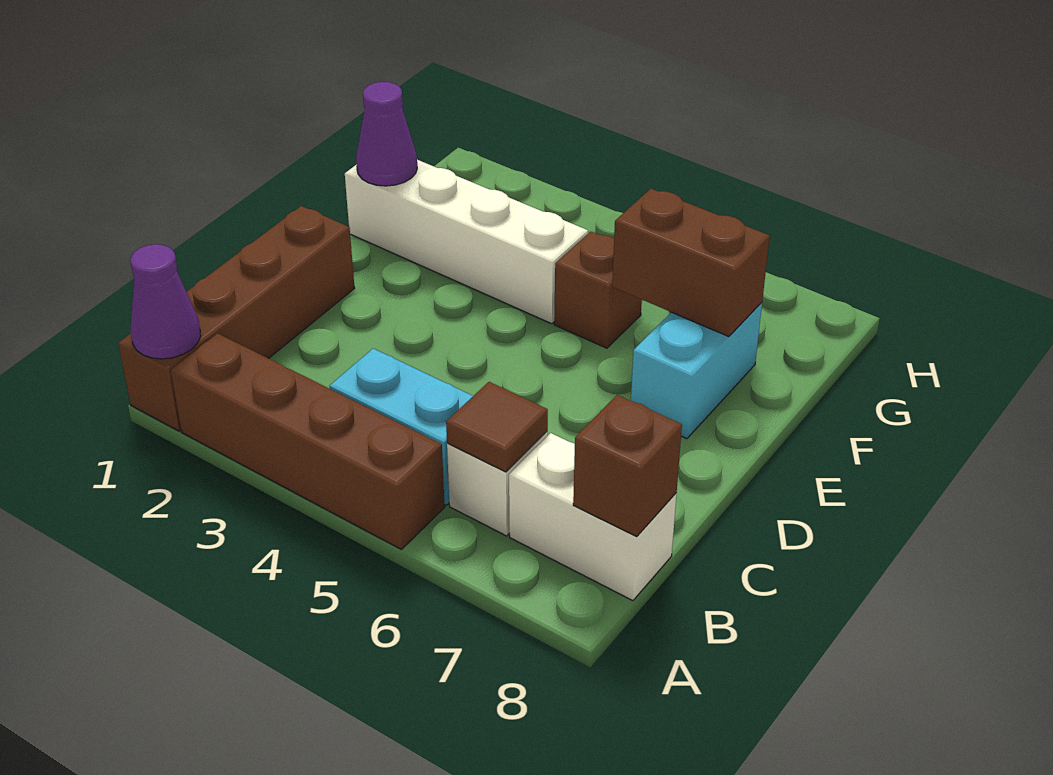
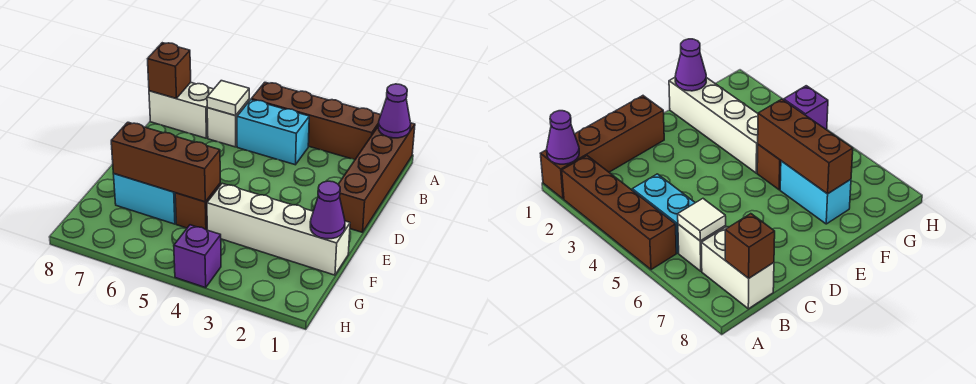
brown 1x1 tile [446,382,548,472] -> white 1x1 tile [207,81,249,116]
cyan 1x2 brick [631,302,762,439] -> cyan 1x2 brick turned to [114,174,176,224]
brown 1x2 brick [612,189,770,337] -> brown 1x3 brick [111,122,220,202]
none -> purple 1x1 brick [174,225,221,288]

